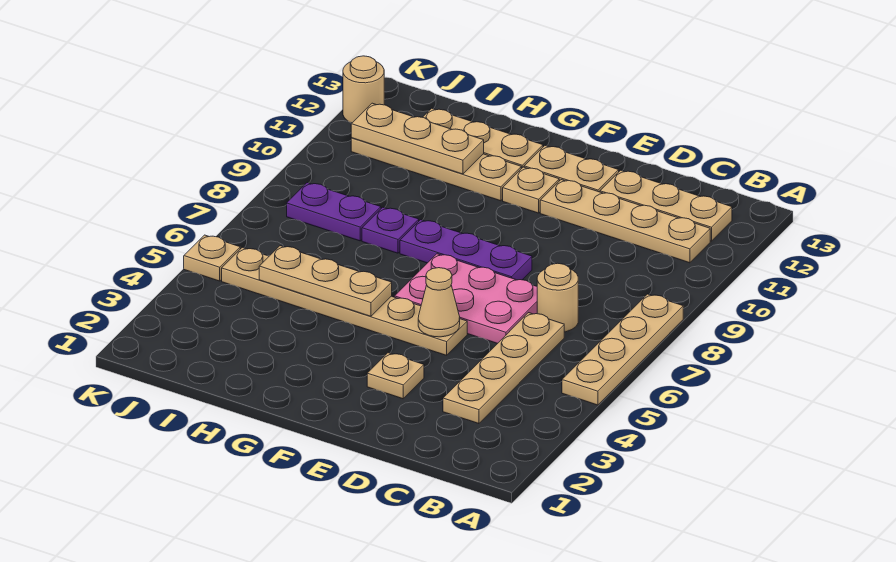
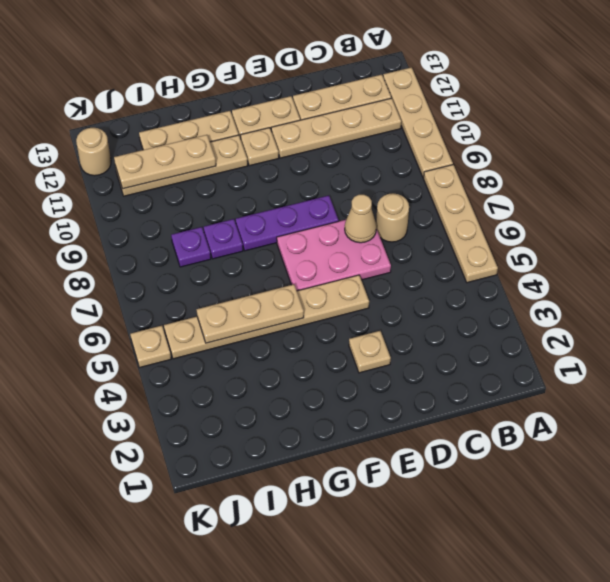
tan 1x4 plate [443,313,564,424] -> tan 1x4 plate moved to [383,67,453,178]
tan 1x1 cone [418,268,460,337] -> tan 1x1 cone moved to [345,195,377,243]
purple 1x2 plate [287,183,381,241] -> purple 1x1 plate [171,227,211,267]

